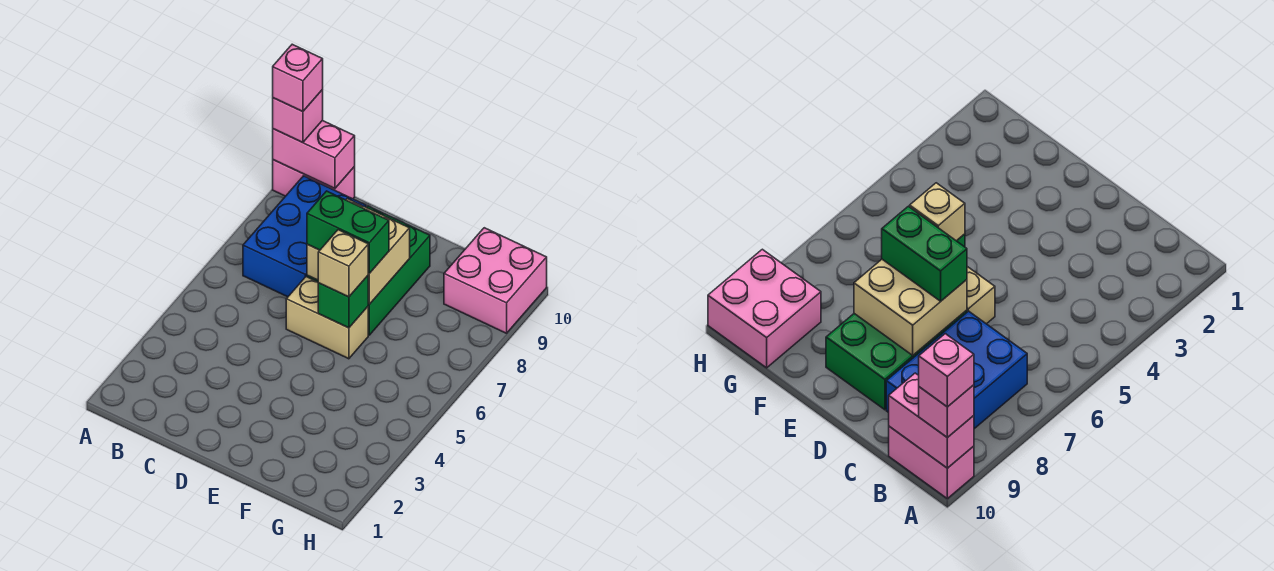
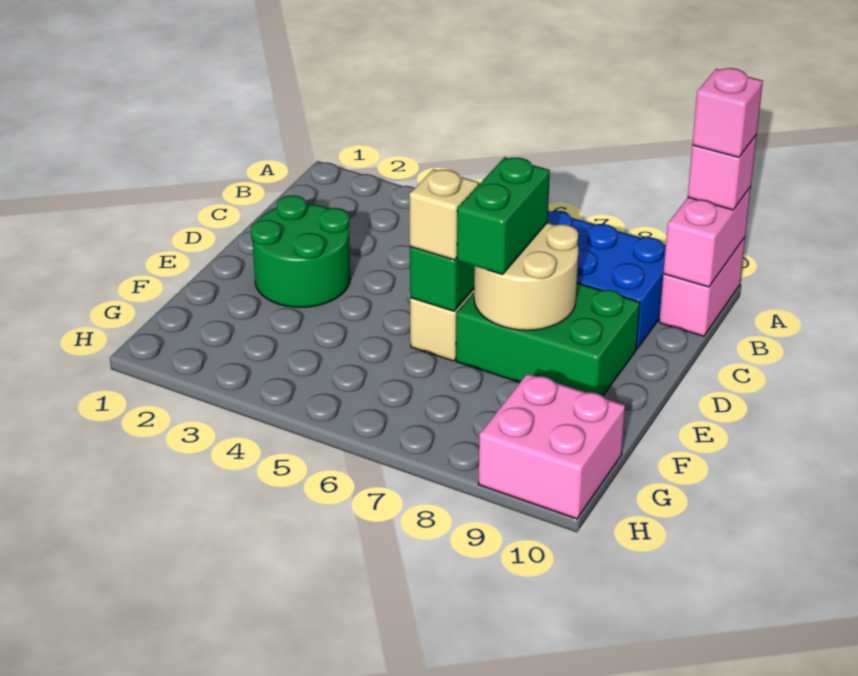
none -> green 2x2 round brick [251,195,350,307]
tan 2x2 brick [307,199,410,304] -> tan 2x2 round brick [474,223,579,330]

